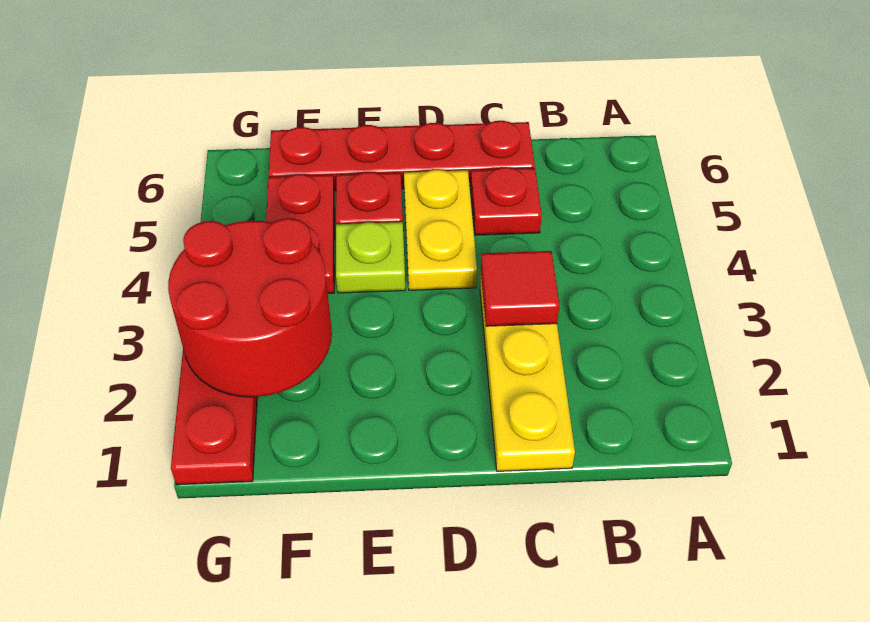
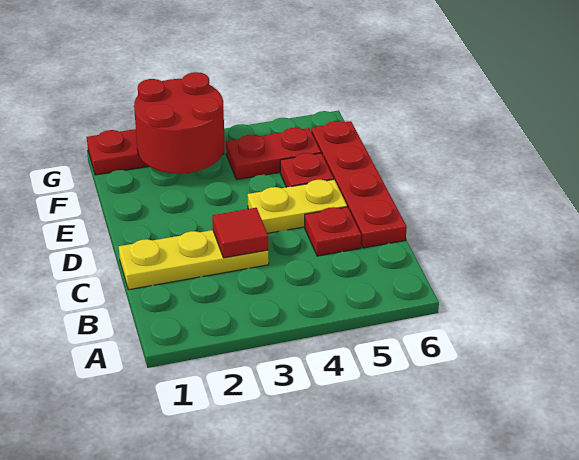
lime 1x1 plate [336,222,405,293] -> none

